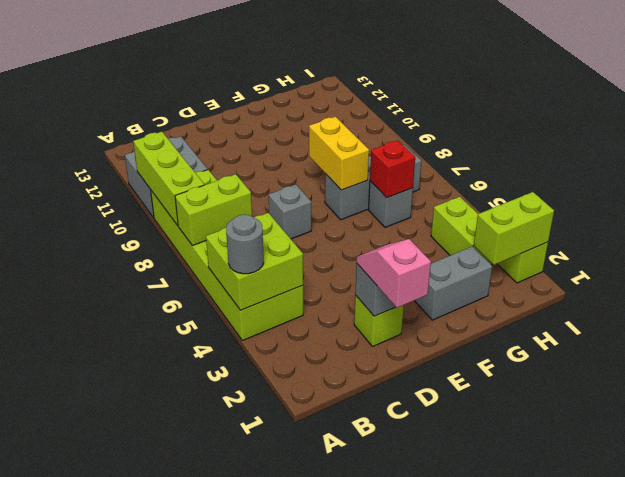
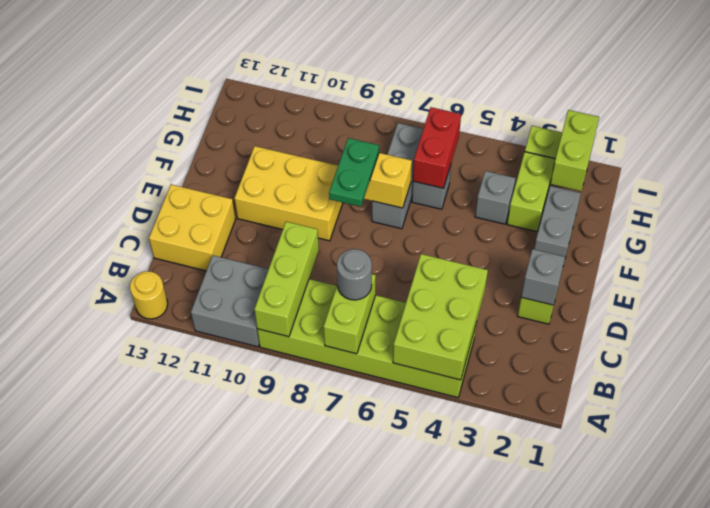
lime 2x2 brick [206,213,303,310] -> lime 2x3 brick [393,254,488,380]
grey 1x1 round brick [226,214,264,274] -> grey 1x1 round brick moved to [337,249,372,300]
lime 1x3 brick [133,132,204,226] -> lime 1x3 brick turned to [254,222,319,337]
none -> yellow 1x1 round brick [130,271,168,319]
none -> yellow 2x2 brick [149,184,235,271]
pink 1x2 slope [357,239,431,308] -> none
grey 1x1 brick [269,184,311,239] -> grey 1x1 brick moved to [475,171,516,224]
none -> green 1x2 plate [329,138,379,207]
none -> yellow 2x3 brick [234,146,343,241]
red 1x1 brick [370,140,415,198] -> red 1x2 brick [413,107,461,188]
lime 1x2 brick [431,197,492,265] -> lime 1x2 brick turned to [507,152,555,232]

